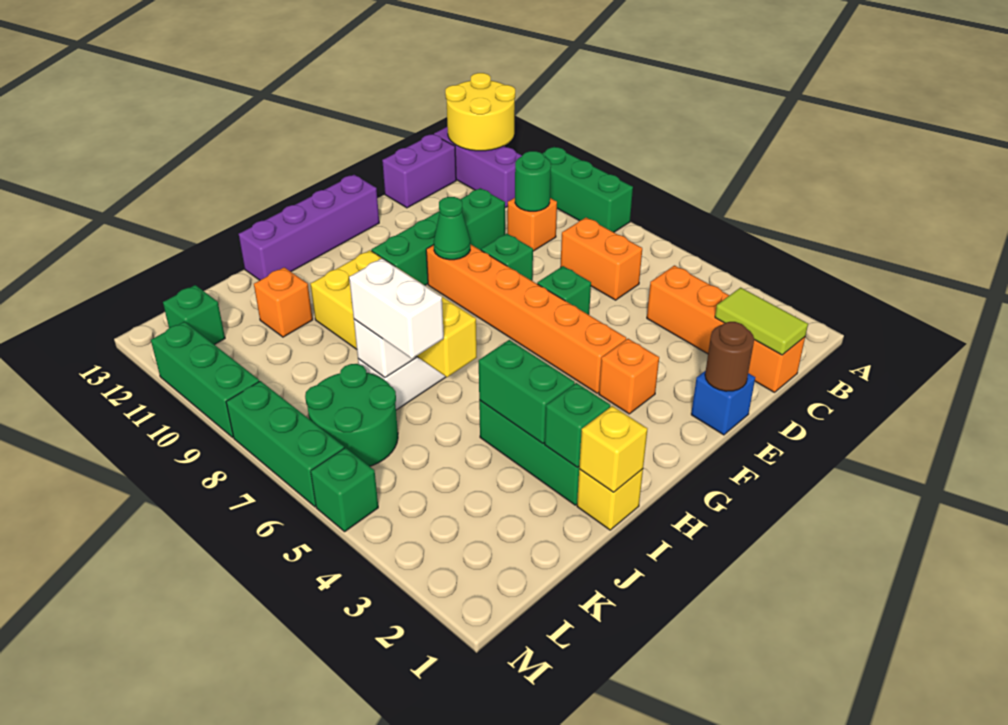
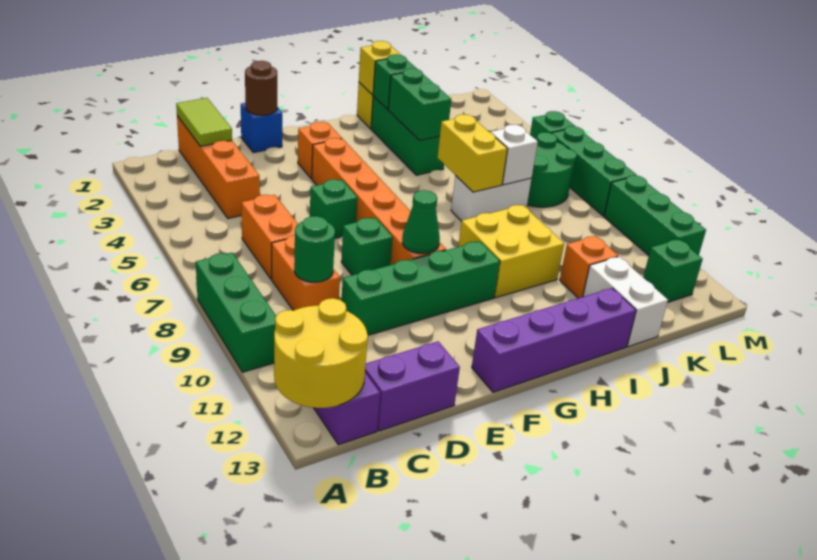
orange 1x1 brick [507,198,557,251] -> orange 1x2 brick [272,235,340,311]
white 1x2 brick [349,258,444,359] -> white 1x2 brick moved to [583,257,668,347]

